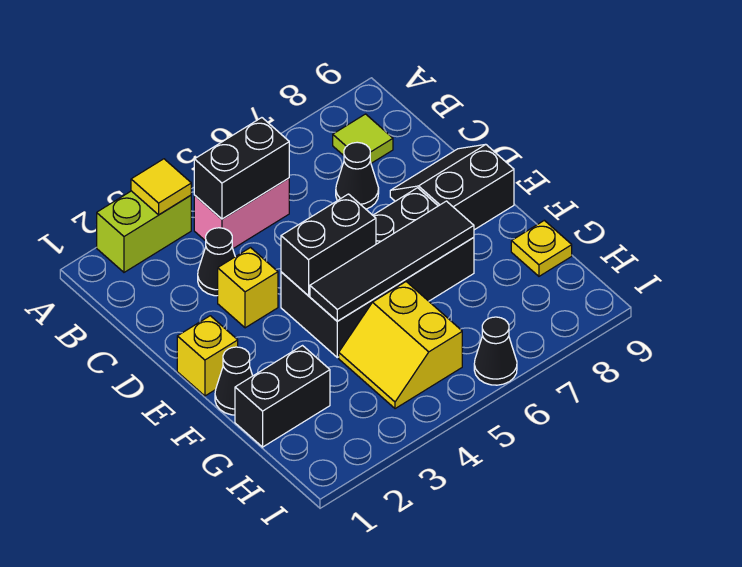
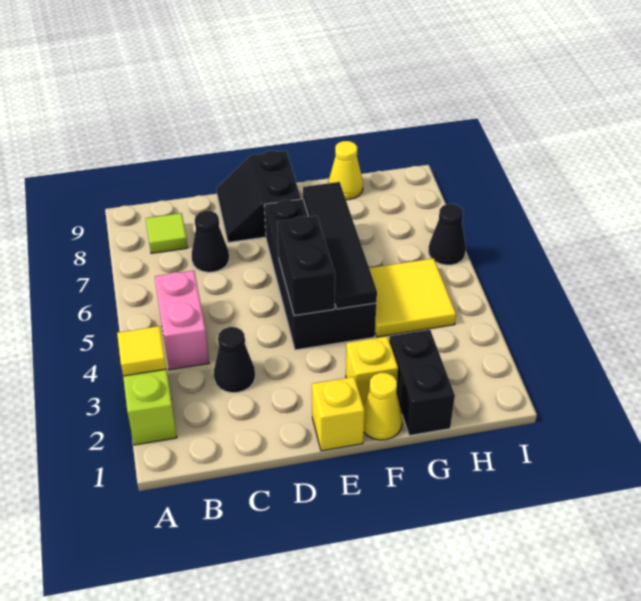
black 1x2 brick [194,118,289,219] -> none
yellow 1x1 brick [218,248,278,328] -> yellow 1x1 brick moved to [346,336,398,405]
black 1x1 cone [215,347,253,415] -> yellow 1x1 cone [363,373,403,440]
yellow 2x2 slope [339,282,462,409] -> yellow 2x2 tile [369,258,456,337]
yellow 1x1 plate [511,220,572,276] -> yellow 1x1 cone [328,141,363,200]

